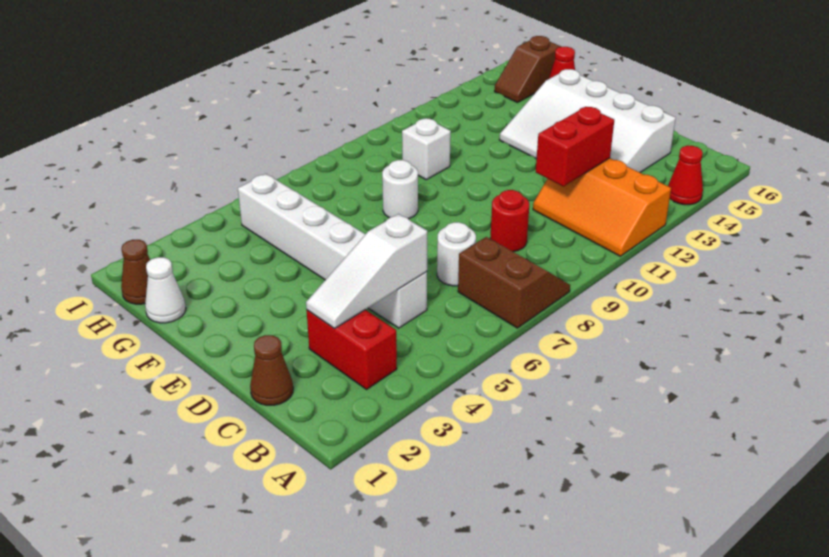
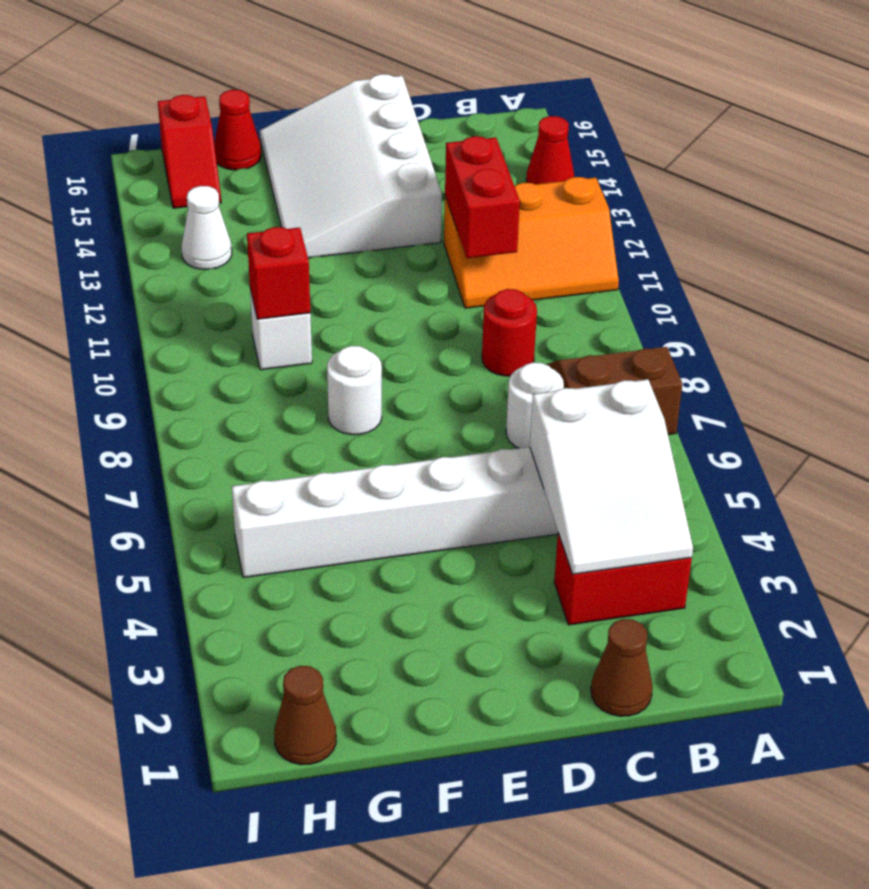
white 1x3 slope [306,214,427,328] -> white 2x3 slope [530,379,693,574]
white 3x4 slope [499,69,676,172] -> white 3x4 slope turned to [260,74,442,258]
white 1x1 cone [145,257,186,323] -> white 1x1 cone moved to [182,186,232,269]
none -> red 1x1 brick [247,227,310,319]
brown 1x2 slope [494,36,561,103] -> red 1x2 slope [158,95,221,208]

